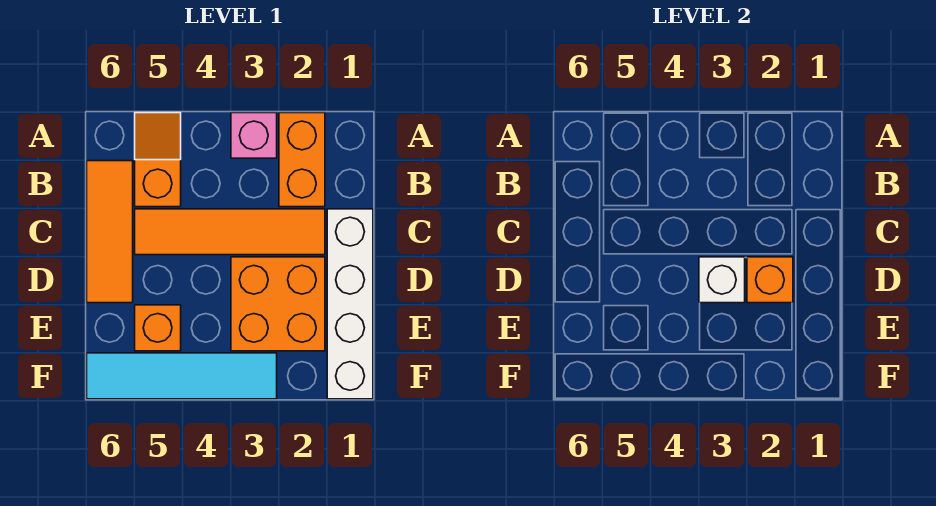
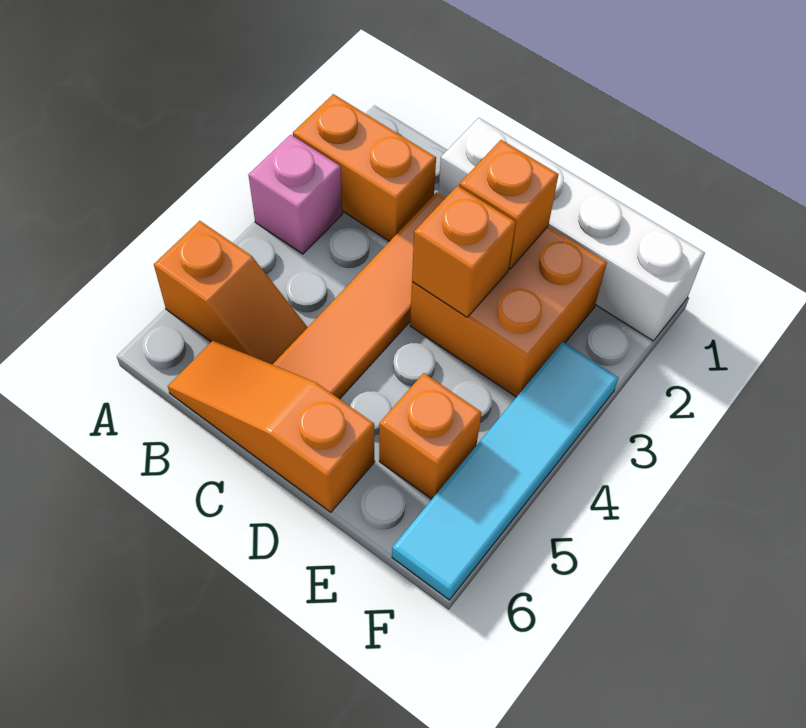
orange 1x2 slope [135,113,181,207] -> orange 1x2 slope turned to [154,221,308,364]
orange 1x3 tile [87,161,133,303] -> orange 1x3 slope [168,340,375,512]
white 1x1 brick [699,257,745,303] -> orange 1x1 brick [412,186,516,317]

